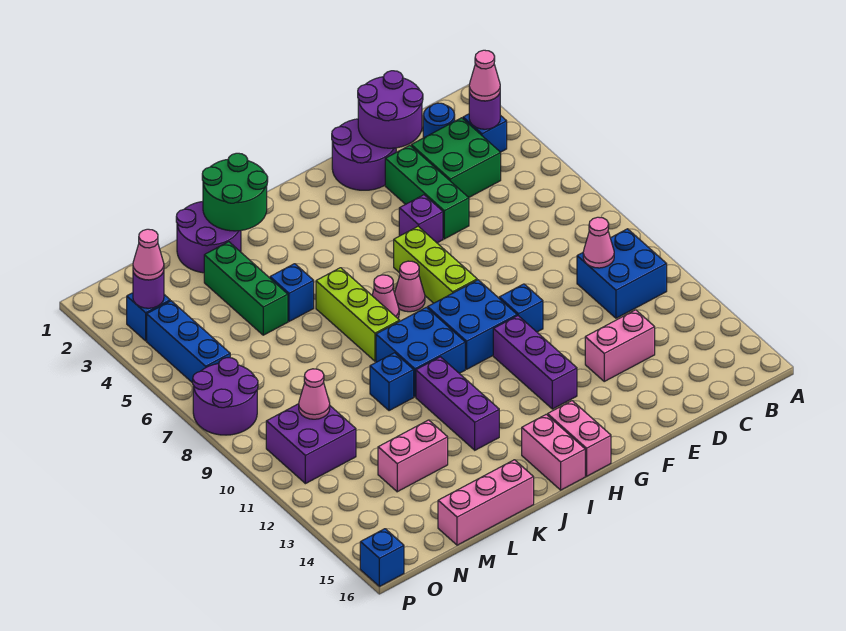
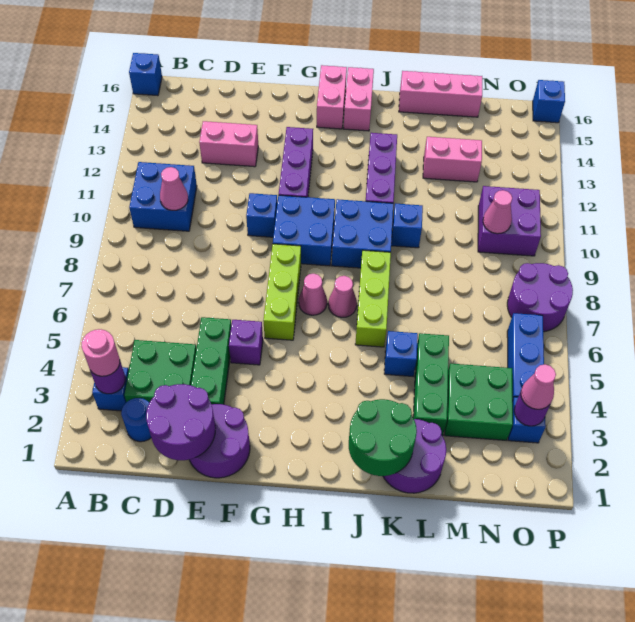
none -> blue 1x1 brick [129,53,162,96]
pink 1x1 cone [469,50,500,101] -> pink 1x1 round brick [81,329,120,376]
none -> green 2x2 brick [445,363,513,440]

